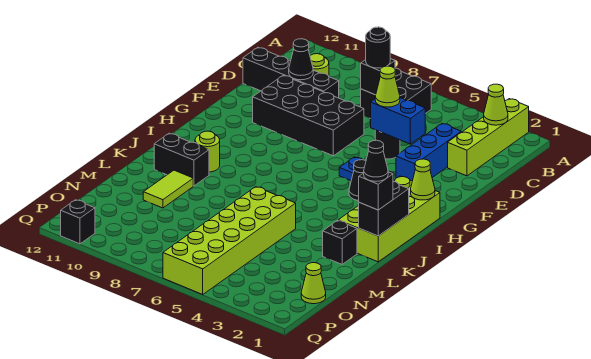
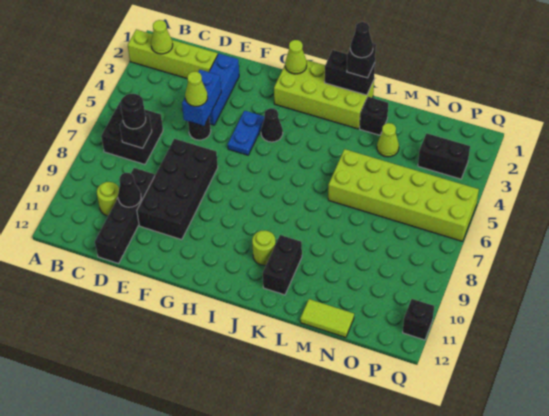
blue 1x3 brick [396,124,461,181] -> blue 1x3 brick turned to [209,54,239,125]
lime 1x2 tile [143,170,193,208] -> lime 1x2 tile moved to [300,299,354,338]
lime 1x1 cone [301,263,326,304] -> lime 1x1 cone moved to [377,123,399,157]
none -> black 1x2 brick [418,133,470,179]

